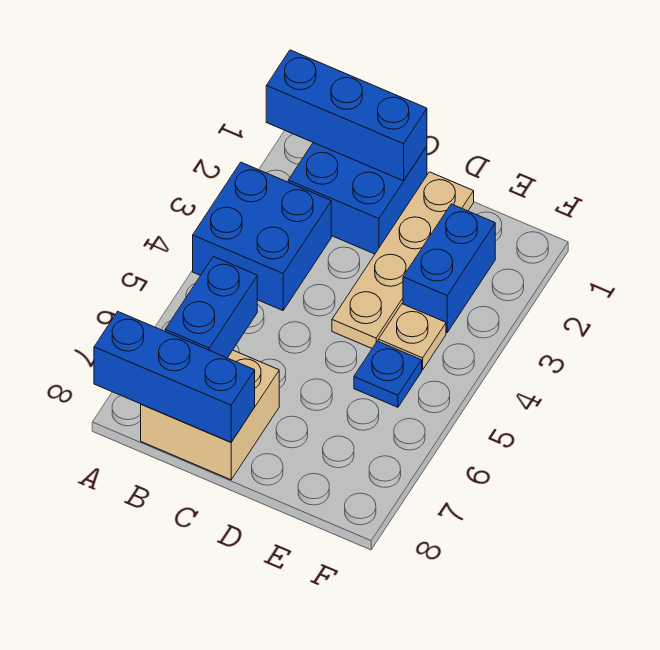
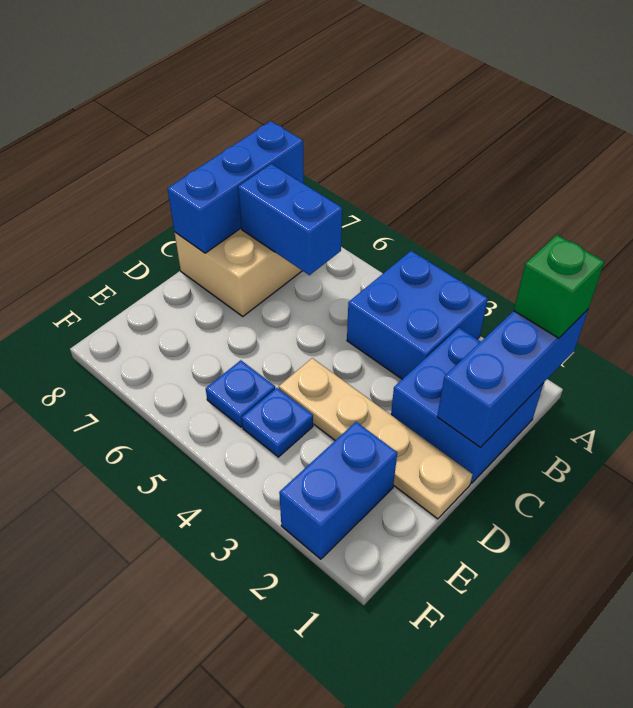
none -> green 1x1 brick [514,235,604,338]
blue 1x2 brick [403,204,495,332] -> blue 1x2 brick turned to [279,422,397,559]
tan 1x1 plate [378,304,446,370] -> blue 1x1 plate [242,388,313,457]

